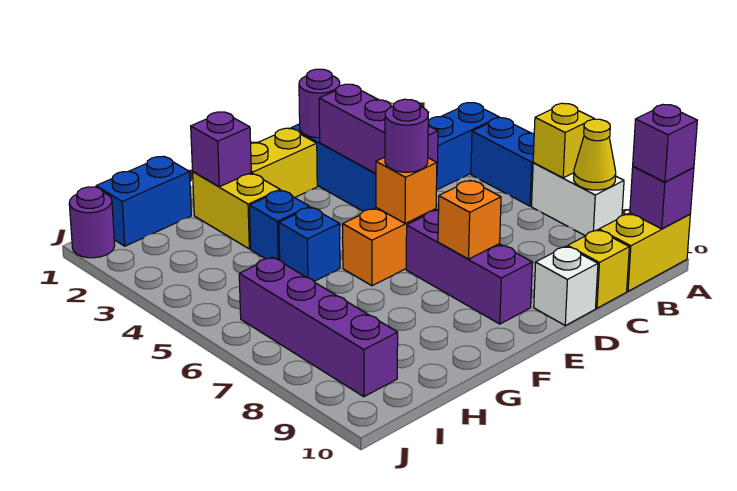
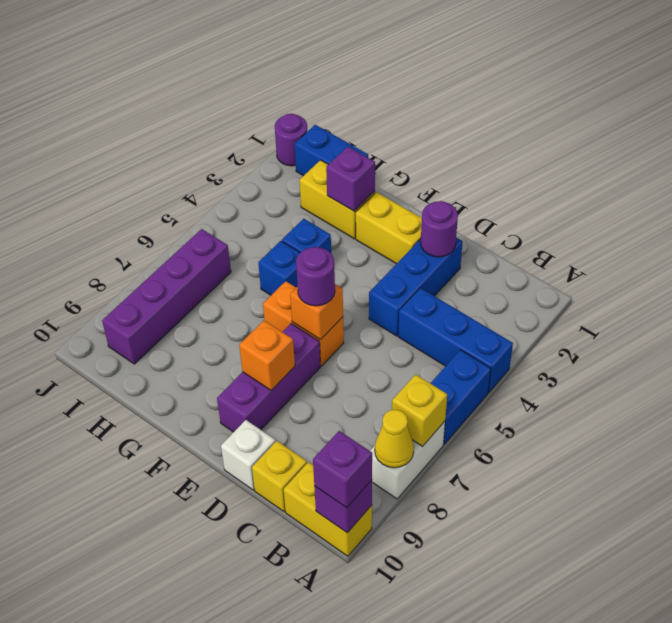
purple 1x3 brick [319,84,438,174] -> none
yellow 1x2 brick [193,172,280,249] -> yellow 1x2 brick turned to [300,160,375,239]

